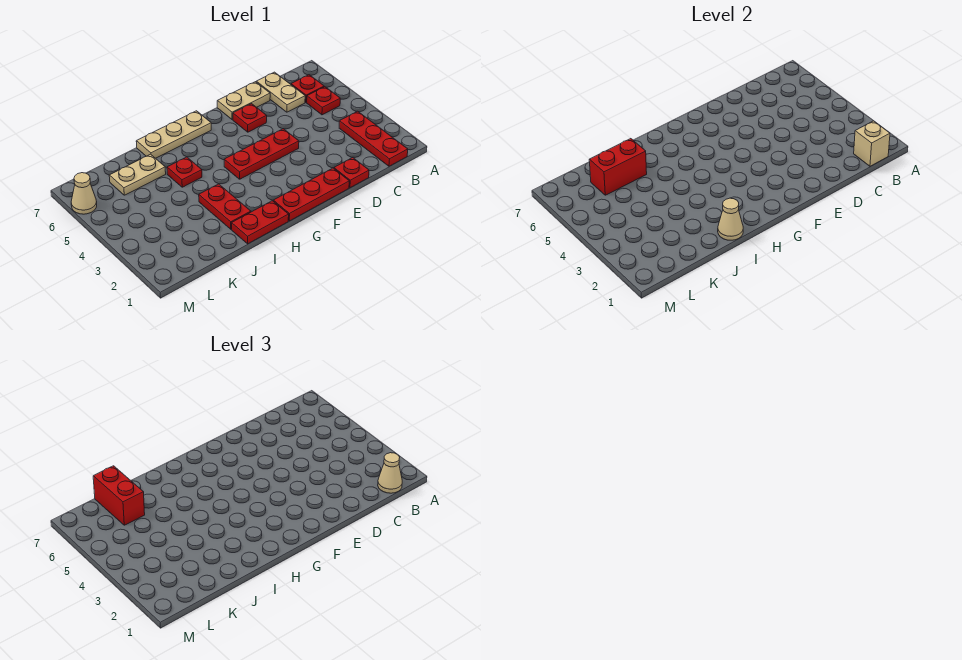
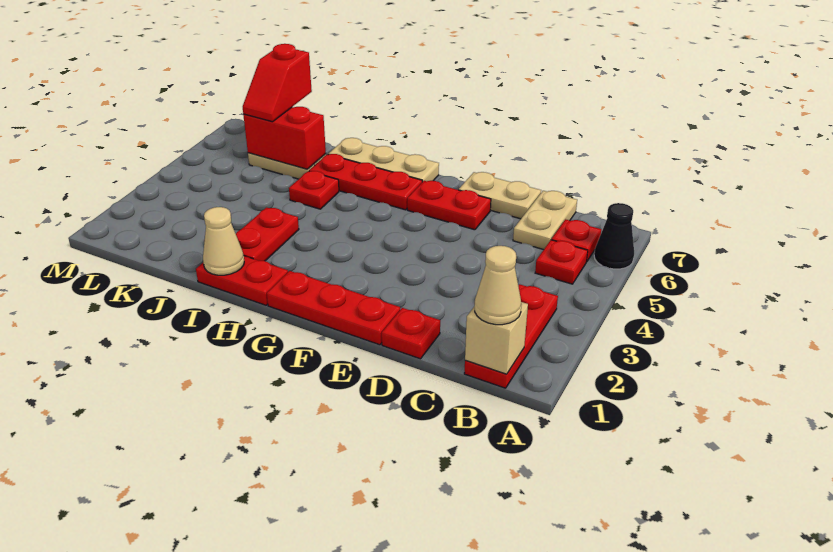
none -> black 1x1 cone [594,203,634,269]
red 1x3 plate [224,129,299,179] -> red 1x3 plate moved to [309,154,422,210]
red 1x1 plate [233,104,267,132] -> red 1x2 plate [407,181,491,230]
red 1x2 brick [93,466,145,525] -> red 1x2 slope [243,44,312,122]
tan 1x1 cone [71,173,97,214] -> none

